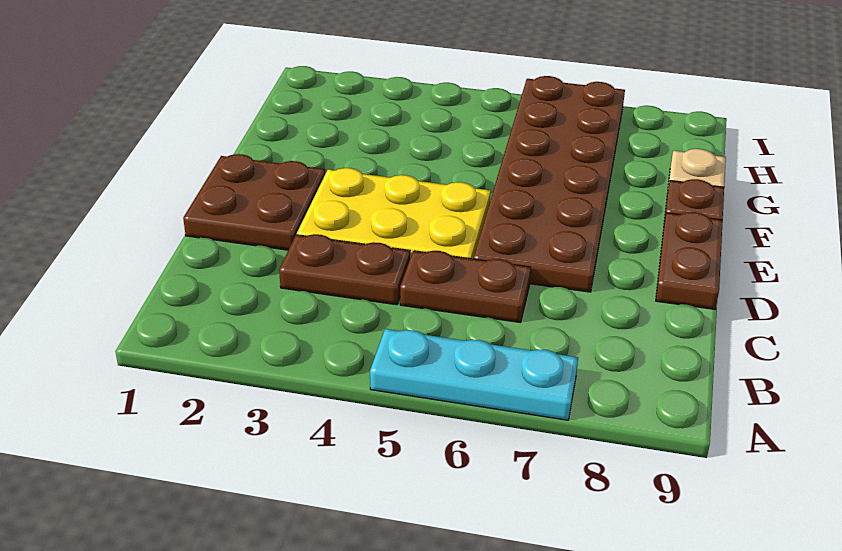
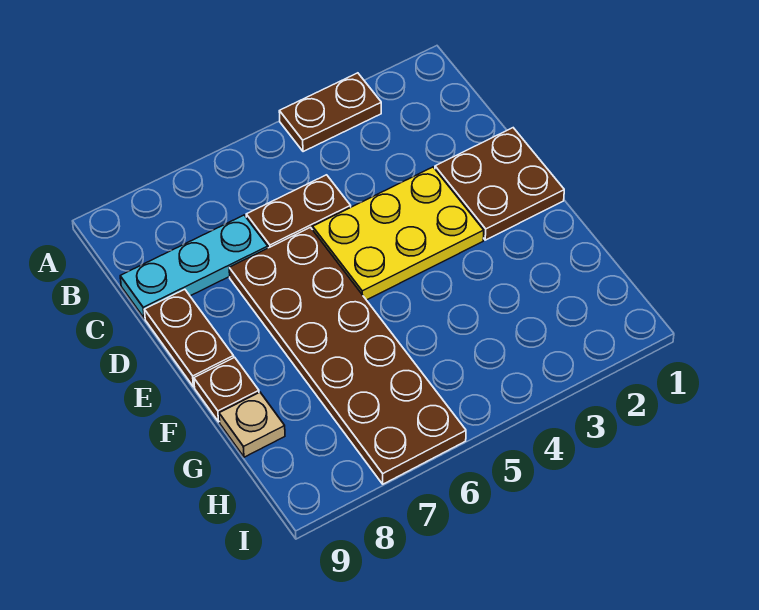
cyan 1x3 plate [370,329,578,420] -> cyan 1x3 plate moved to [120,215,268,318]
brown 1x2 plate [279,234,410,305] -> brown 1x2 plate moved to [279,73,381,152]

